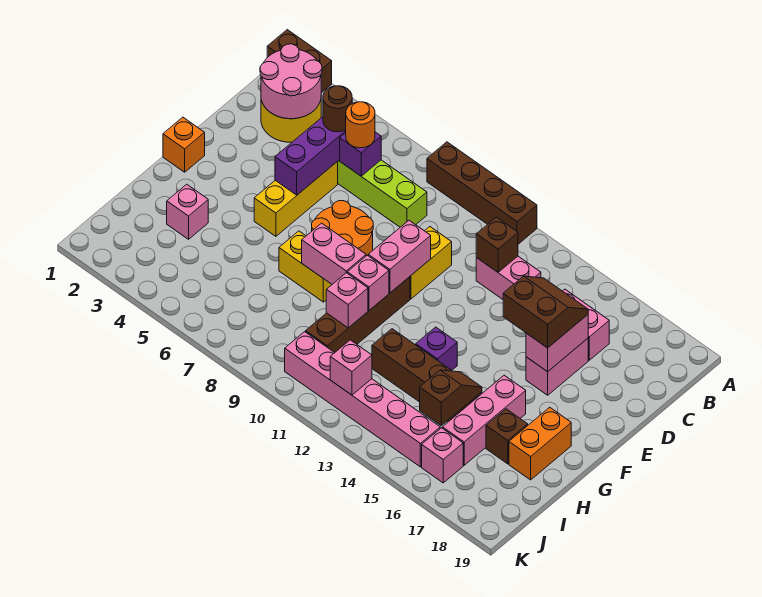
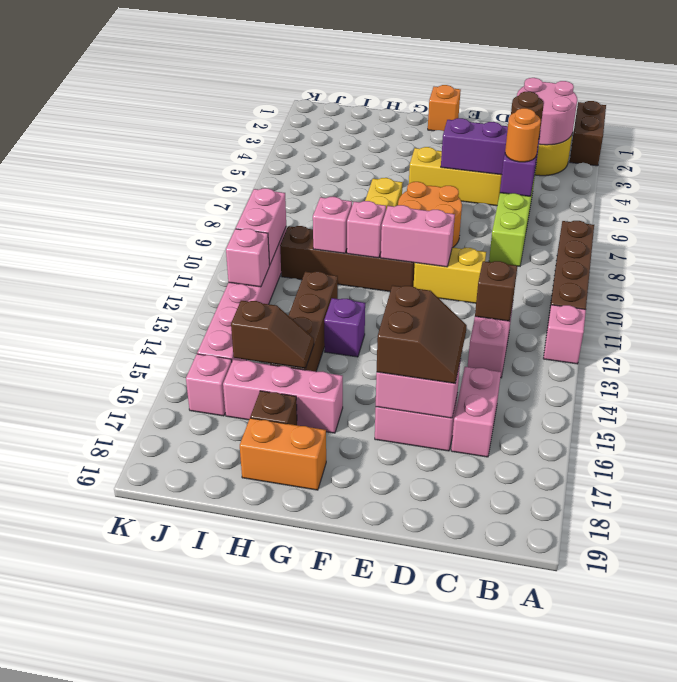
pink 1x2 brick [302,223,366,284] -> pink 1x2 brick moved to [236,188,286,265]
pink 1x1 brick [167,184,208,239] -> pink 1x1 brick moved to [543,305,586,364]

